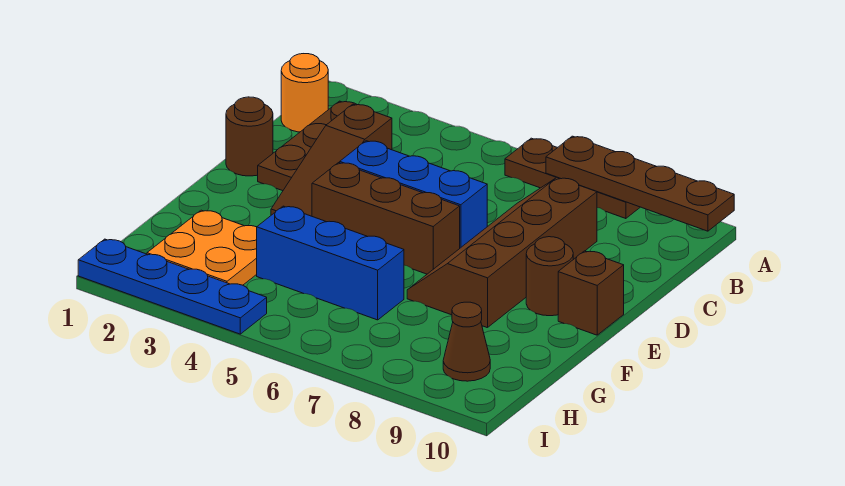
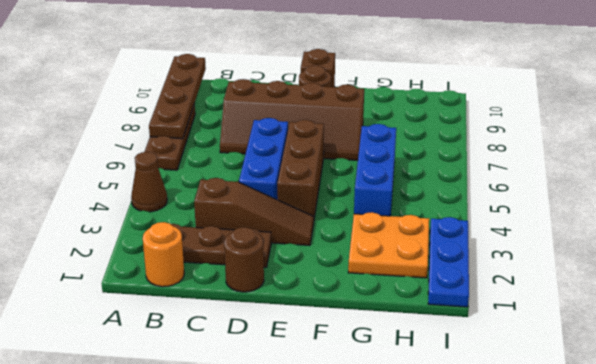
brown 1x1 cone [443,302,490,381] -> brown 1x1 cone moved to [131,152,167,212]
blue 1x4 plate [78,239,267,334] -> blue 1x3 plate [428,217,469,307]

